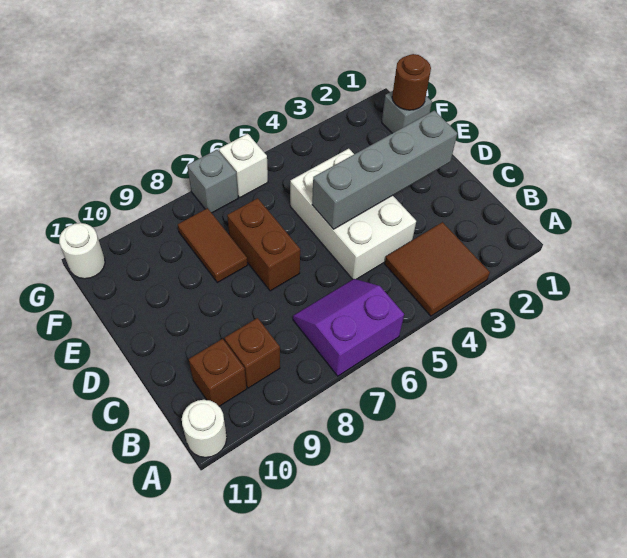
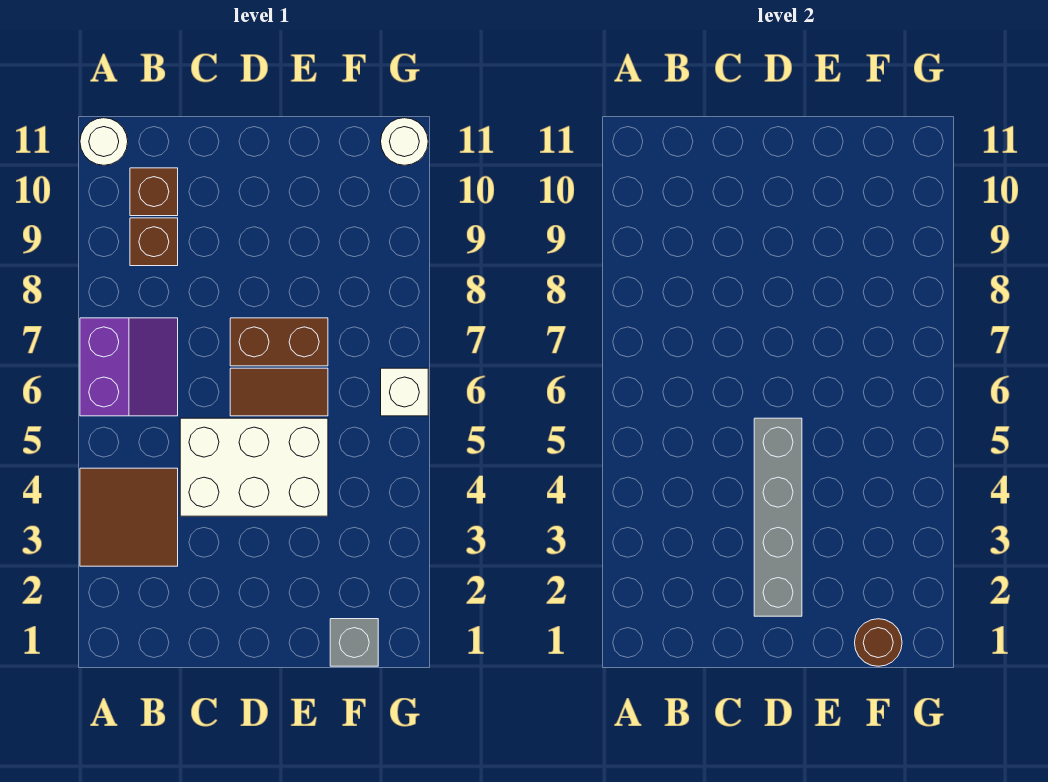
brown 1x2 tile [178,208,248,283] -> brown 1x2 tile moved to [230,368,328,416]
grey 1x1 brick [187,150,238,213] -> none

